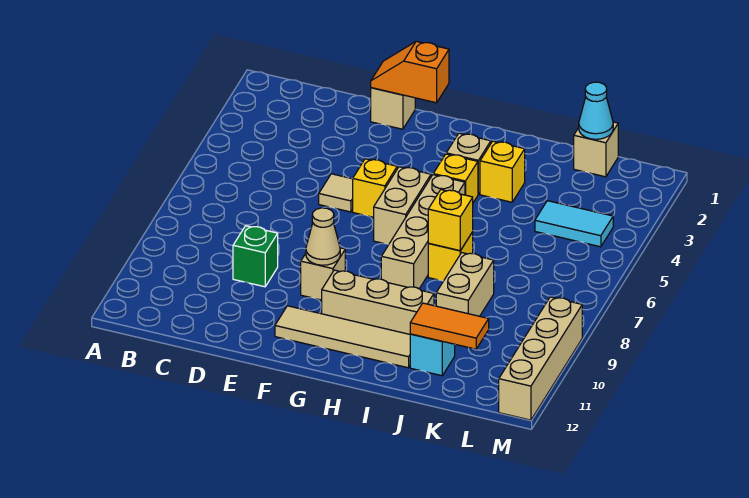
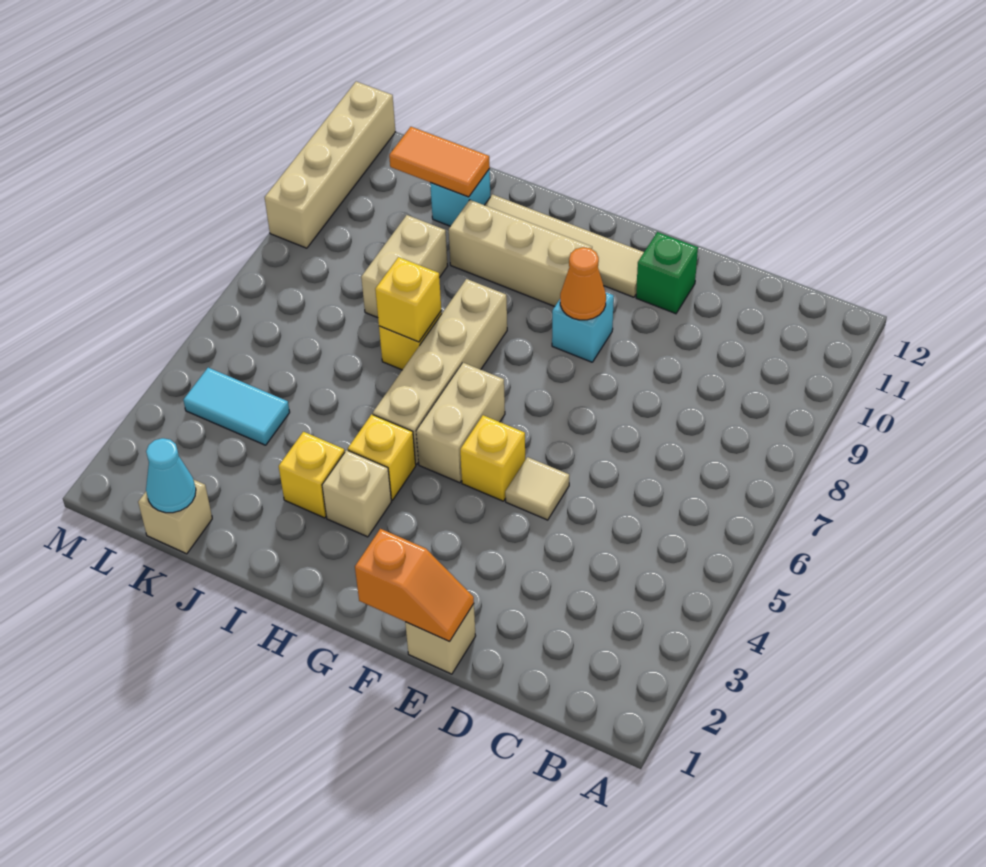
green 1x1 brick [233,226,278,287] -> green 1x1 brick moved to [636,232,698,314]
tan 1x1 brick [301,248,345,300] -> cyan 1x1 brick [552,292,614,362]
tan 1x1 cone [306,208,340,265] -> orange 1x1 cone [560,247,606,320]

